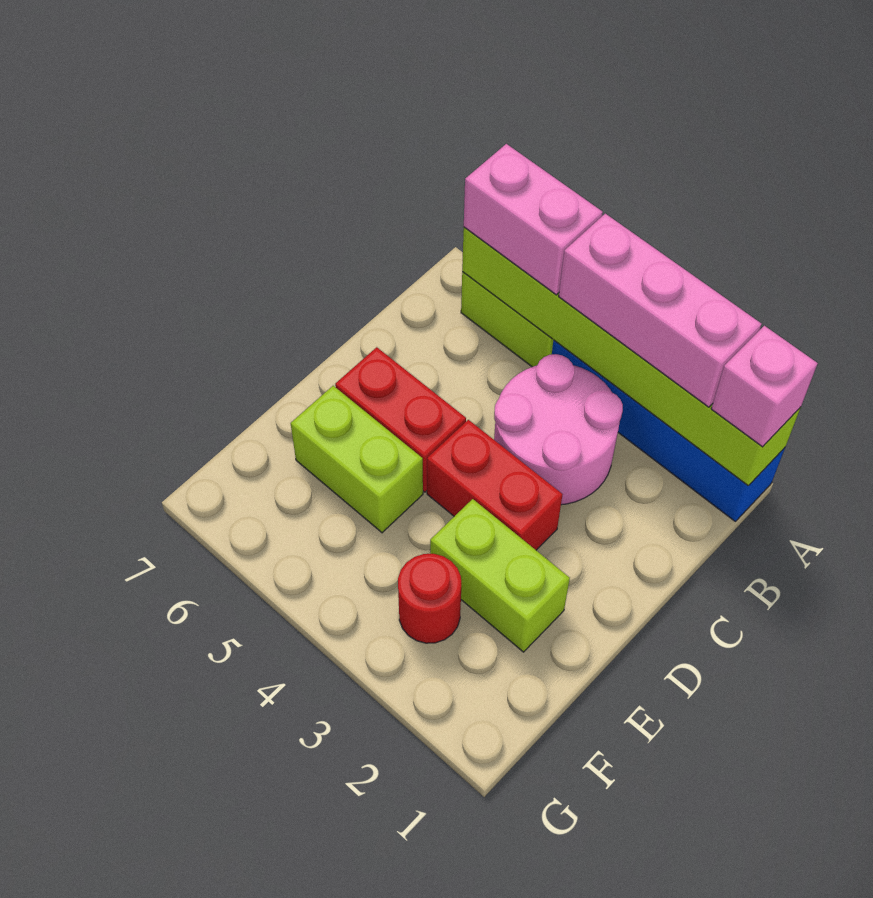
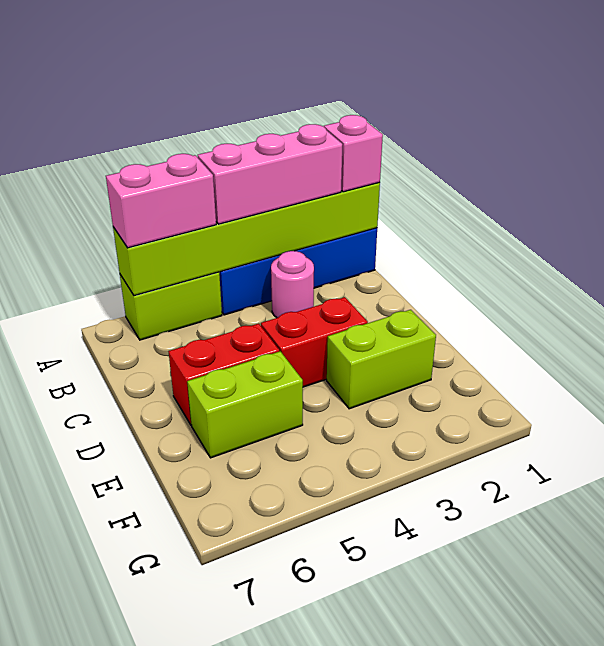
pink 2x2 round brick [494,354,623,505] -> pink 1x1 round brick [271,251,314,318]
red 1x1 round brick [398,554,461,643] -> none

